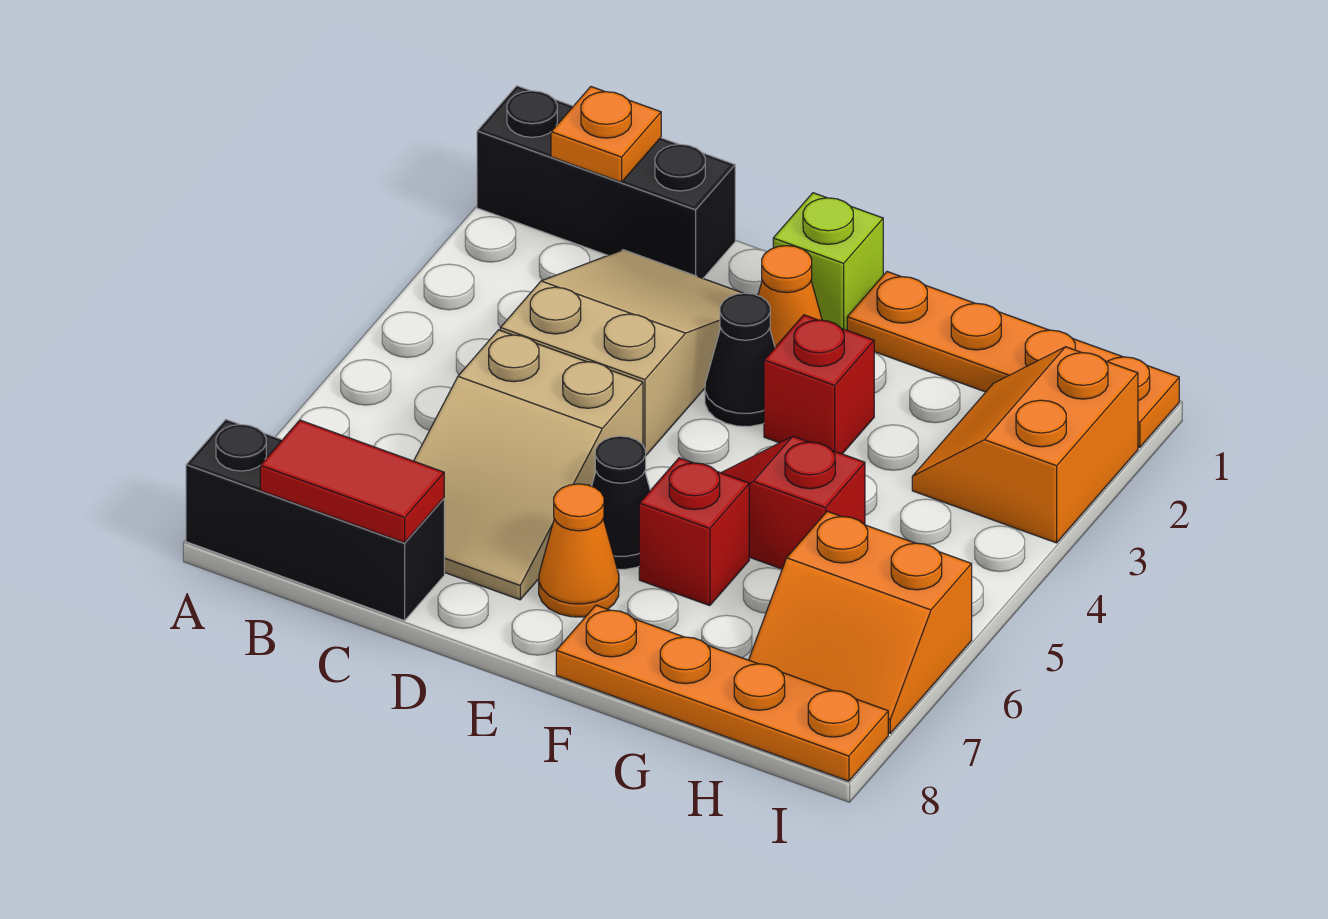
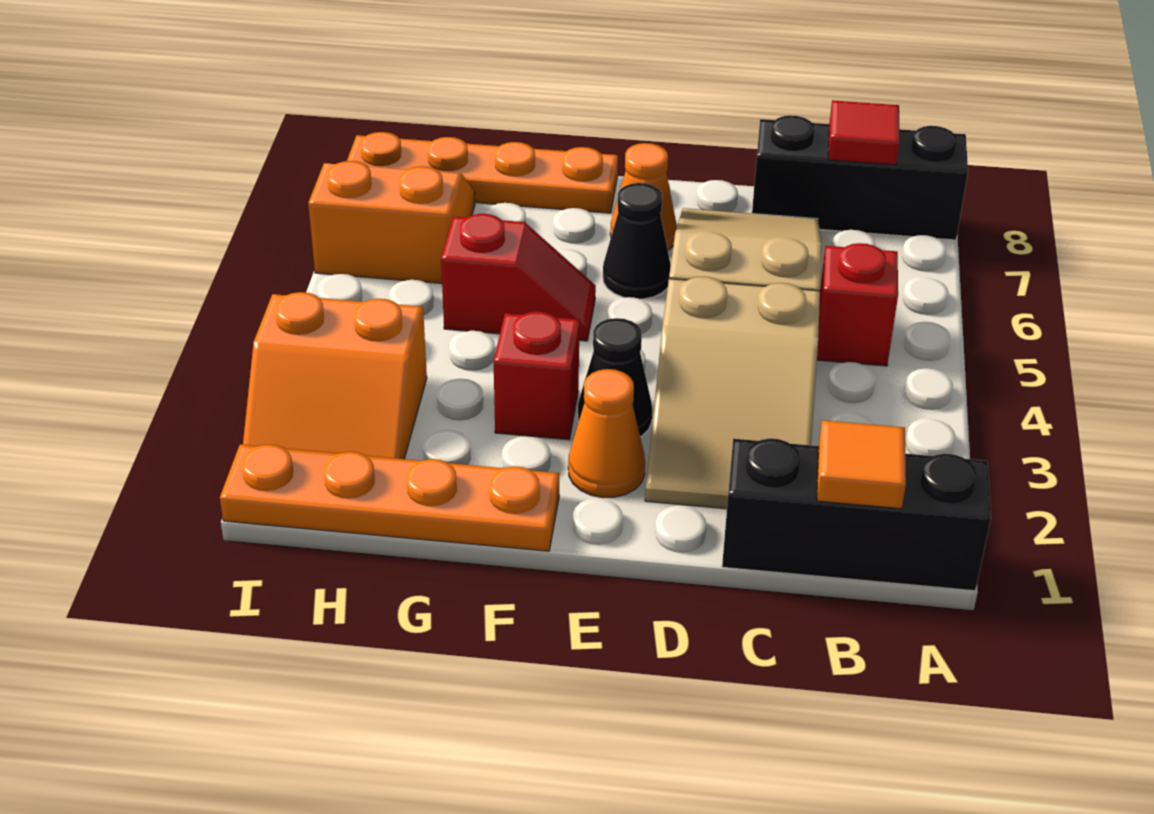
orange 1x1 plate [551,87,661,182] -> orange 1x1 tile [817,420,906,509]
red 1x2 tile [260,420,444,543] -> red 1x1 tile [828,100,900,165]
lime 1x1 brick [773,193,883,330] -> none
red 1x1 brick [639,458,749,606] -> red 1x1 brick moved to [817,243,898,366]
orange 2x2 slope [912,347,1138,543] -> orange 2x2 slope turned to [243,292,427,459]

